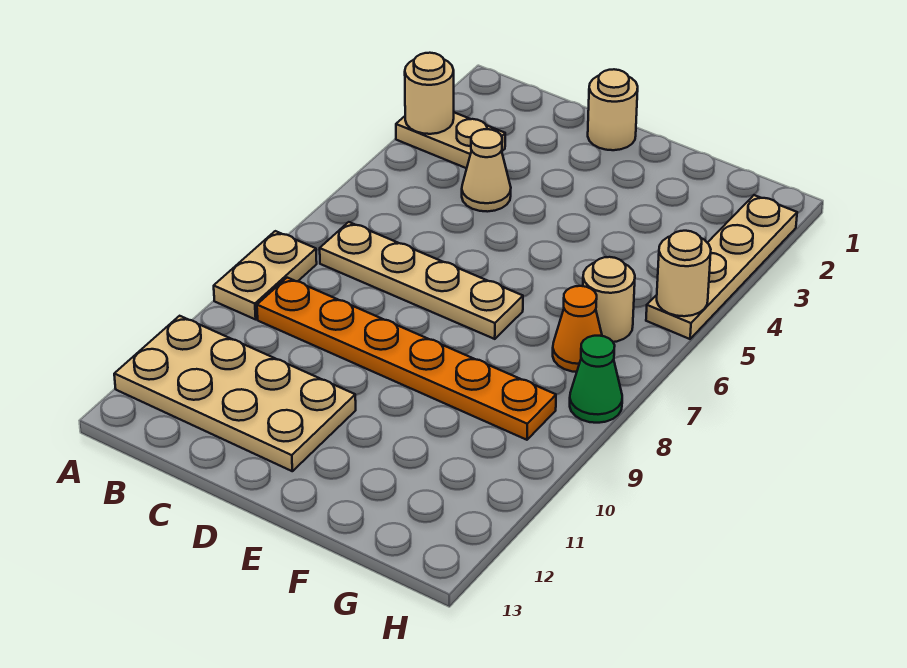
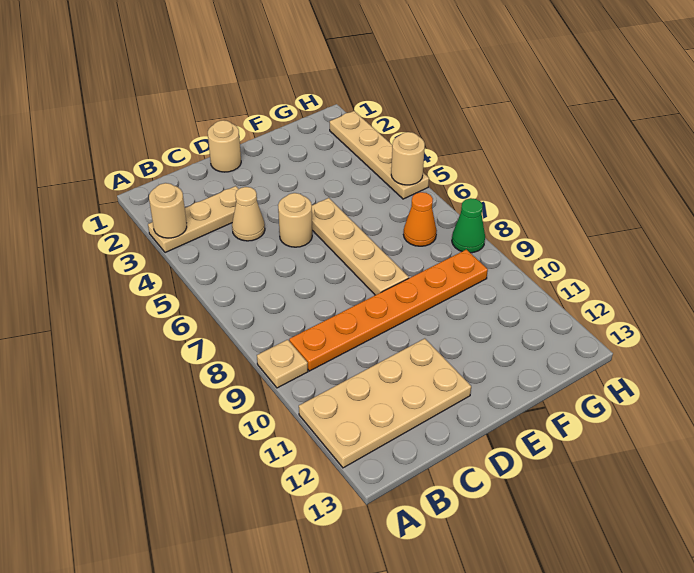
tan 1x2 plate [396,113,505,168] -> tan 1x3 plate [148,186,238,253]
tan 1x2 plate [214,231,317,319] -> tan 1x1 plate [257,340,308,388]
tan 1x4 plate [320,222,523,339] -> tan 1x4 plate turned to [312,198,409,295]
tan 1x1 round brick [583,257,635,342] -> tan 1x1 round brick moved to [278,193,312,247]

